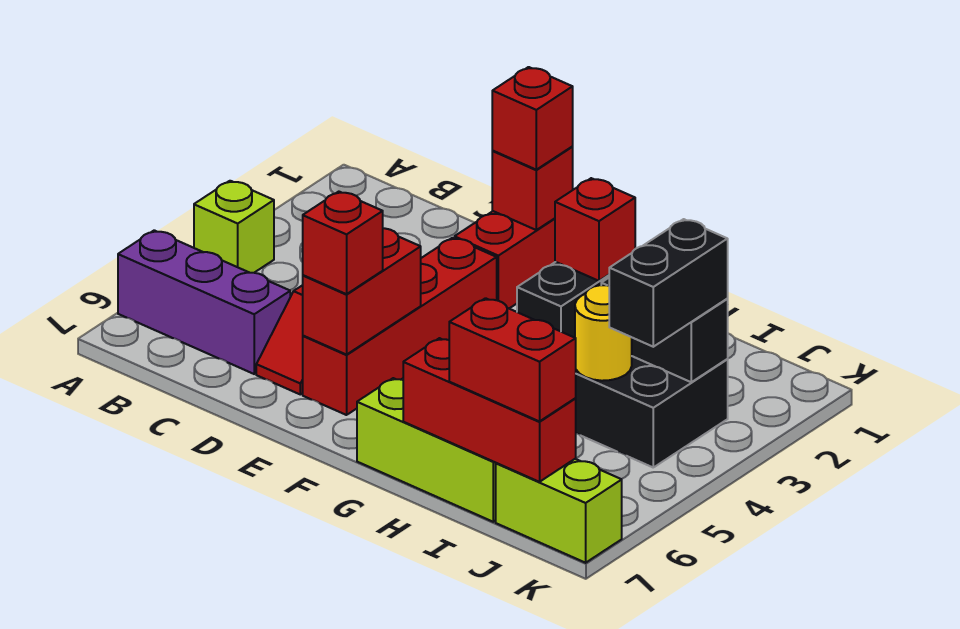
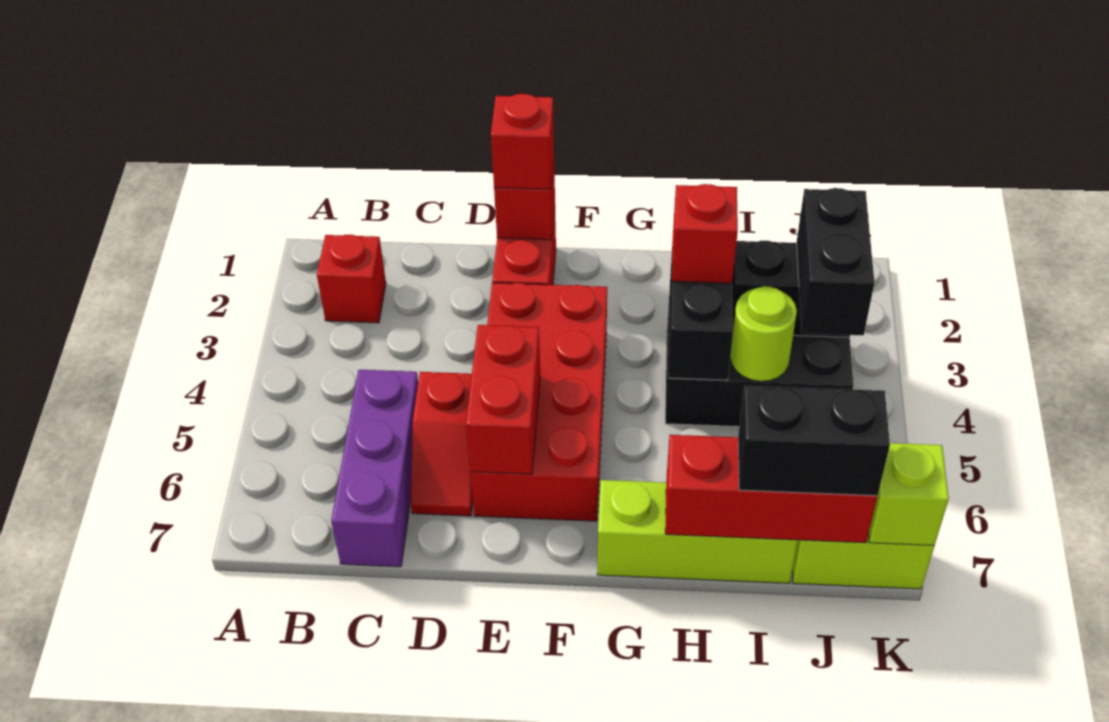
lime 1x1 brick [194,181,274,273] -> lime 1x1 brick moved to [869,443,949,545]
purple 1x3 brick [118,230,290,374] -> purple 1x3 brick turned to [331,370,418,567]
red 1x4 brick [303,238,497,415] -> red 2x4 brick [470,283,607,521]
red 1x1 brick [303,192,383,294] -> red 1x1 brick moved to [317,235,386,323]
yellow 1x1 round brick [575,285,632,381] -> lime 1x1 round brick [730,286,797,381]
red 1x2 brick [449,298,576,421] -> black 1x2 brick [738,386,890,496]

